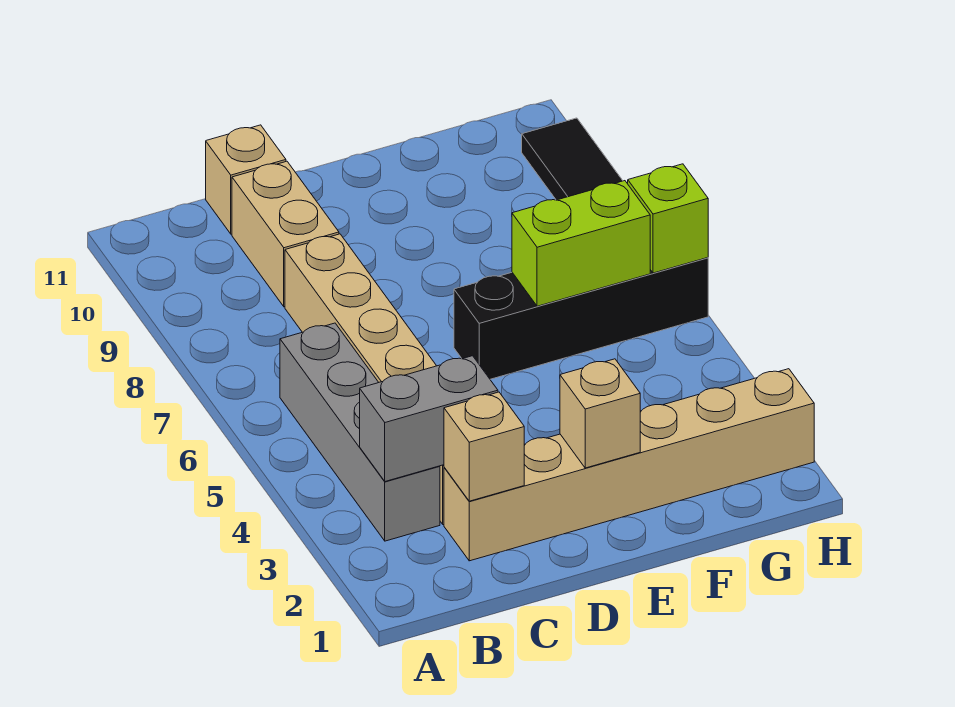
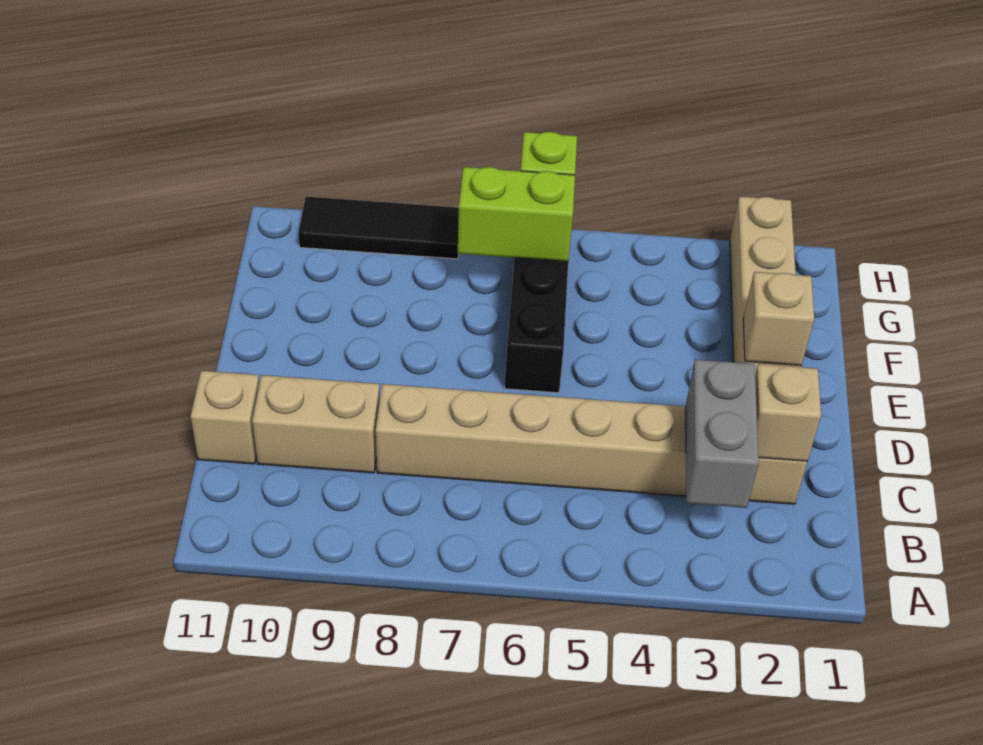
grey 1x4 brick [280,323,440,541] -> none
lime 1x2 brick [512,181,650,306] -> lime 1x2 brick turned to [458,167,575,262]

